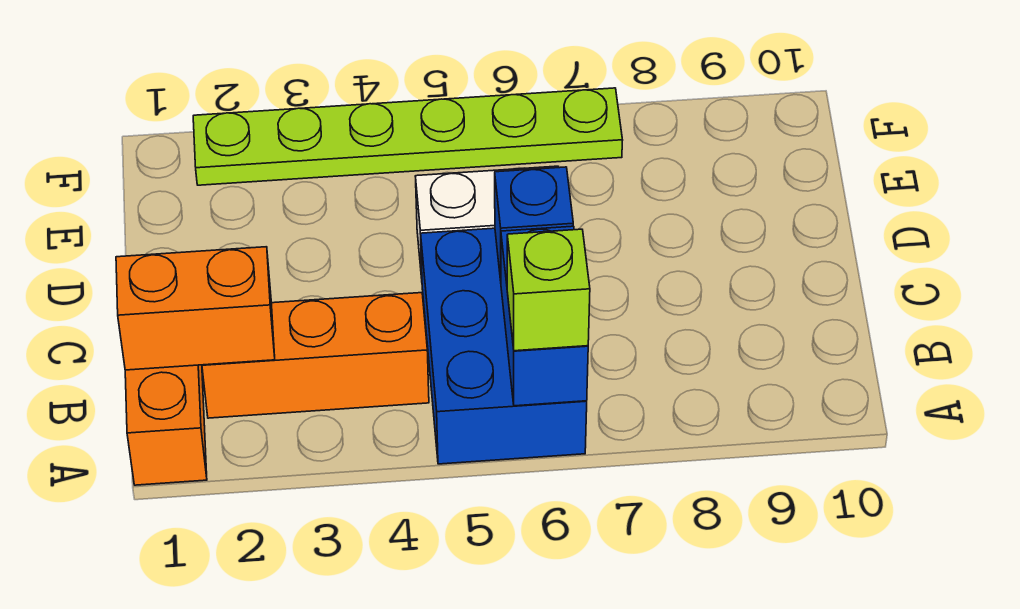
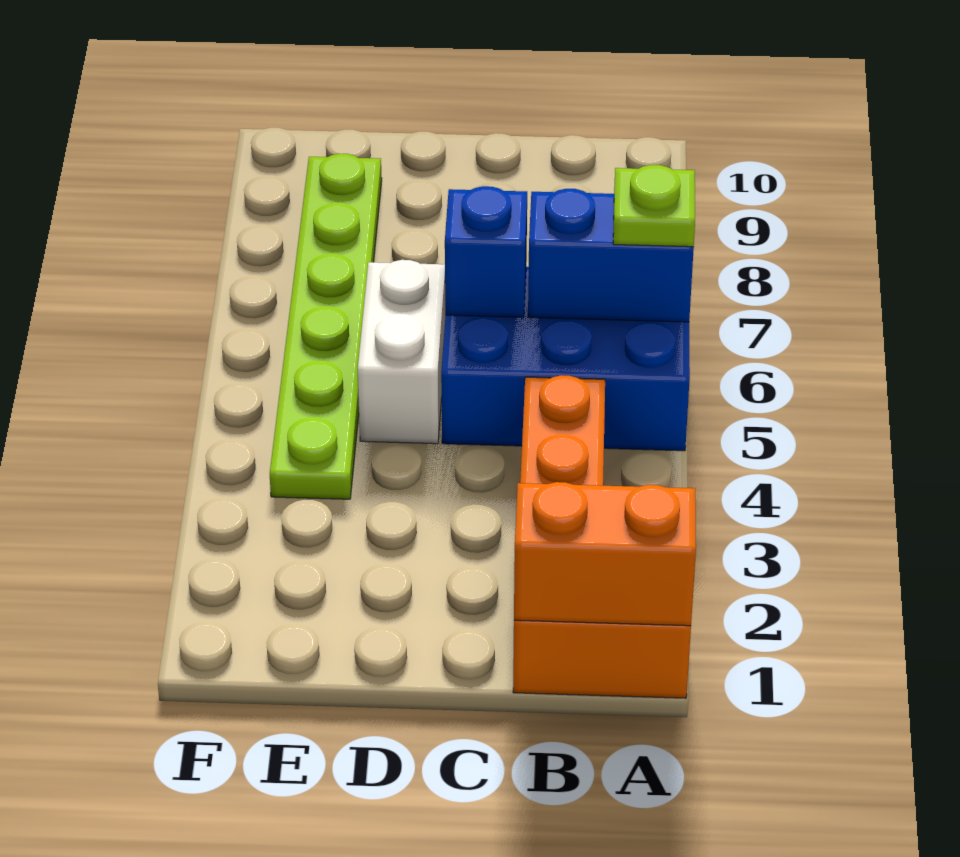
lime 1x1 brick [507,229,590,351] -> lime 1x1 plate [613,165,695,247]
orange 1x2 brick [116,247,275,370] -> orange 1x2 brick turned to [514,482,696,626]
lime 1x6 plate [193,88,623,185] -> lime 1x6 plate moved to [270,154,382,499]

